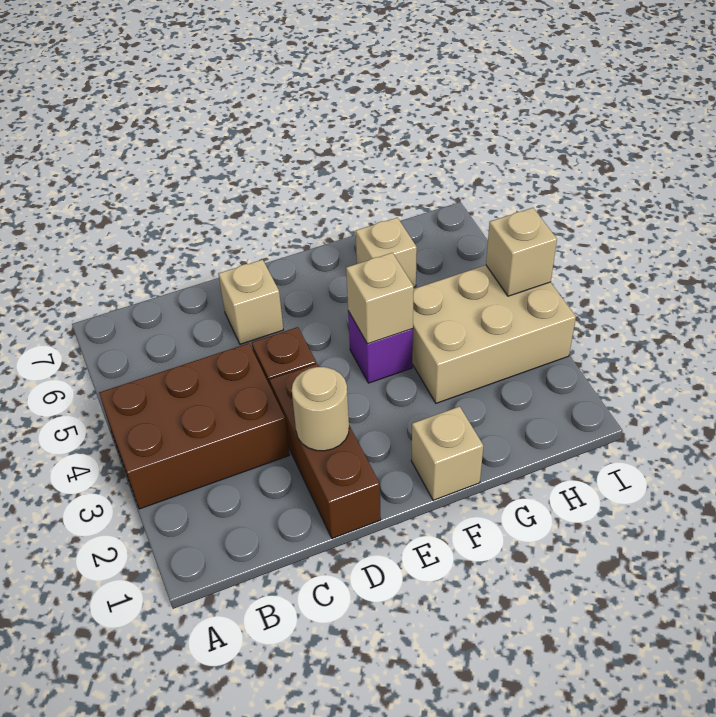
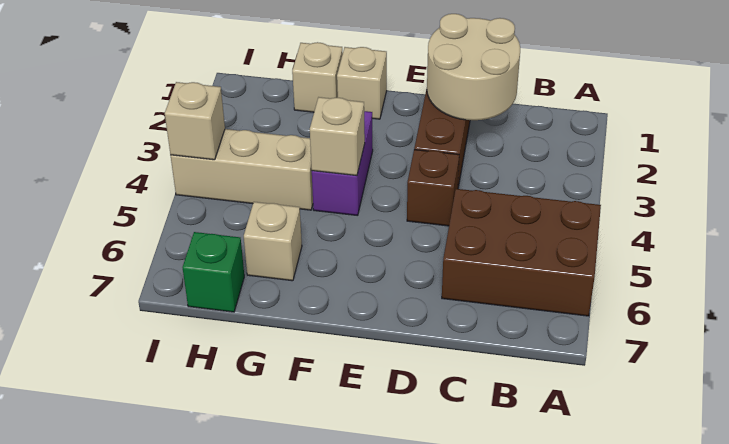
brown 2x3 brick [99,343,290,509] -> brown 2x3 brick moved to [442,189,601,316]
tan 1x1 round brick [292,367,349,451] -> tan 2x2 round brick [427,14,520,120]
tan 1x1 brick [219,260,283,344] -> tan 1x1 brick moved to [292,42,343,112]
purple 1x1 brick [348,311,413,383] -> purple 1x2 brick [312,111,373,216]
tan 2x3 brick [412,265,576,403] -> tan 1x3 brick [171,129,313,210]
none -> green 1x1 brick [183,232,244,312]

